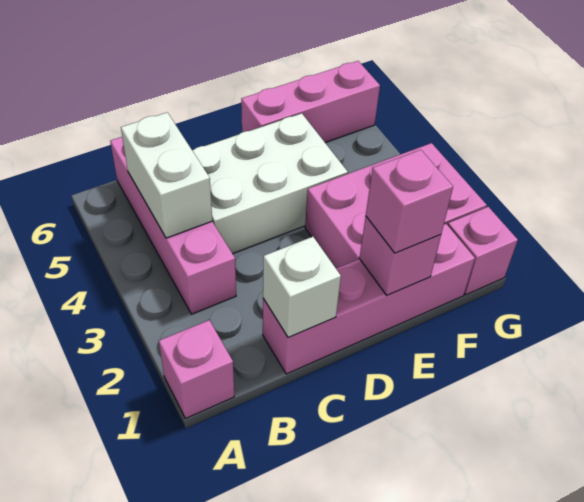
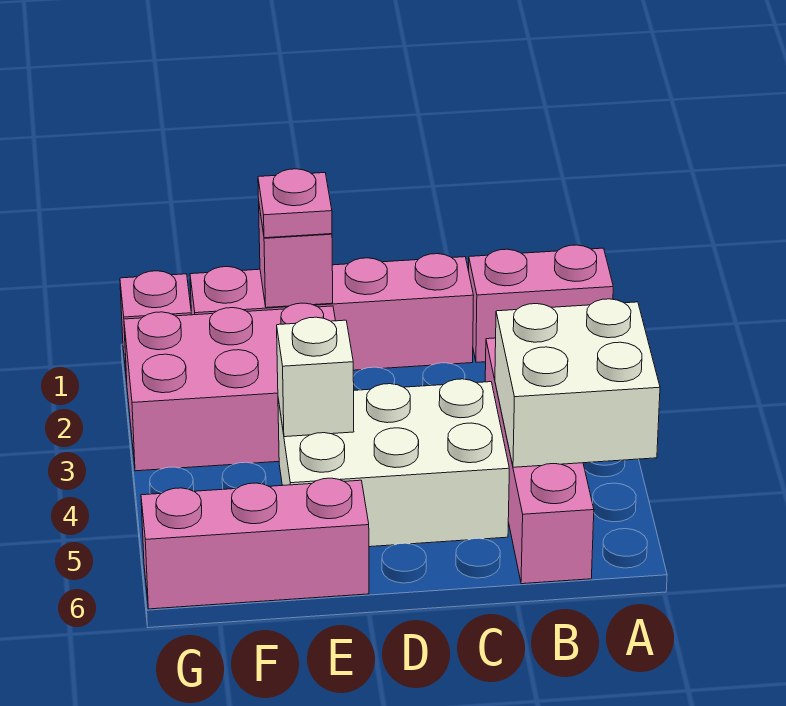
pink 1x1 brick [159,320,234,419] -> pink 1x2 brick [469,245,613,362]
white 1x2 brick [121,113,212,238] -> white 2x2 brick [495,299,660,467]
white 1x1 brick [263,237,341,338] -> white 1x1 brick moved to [277,317,354,437]
pink 1x1 brick [366,150,453,253] -> pink 1x1 plate [258,169,332,238]

